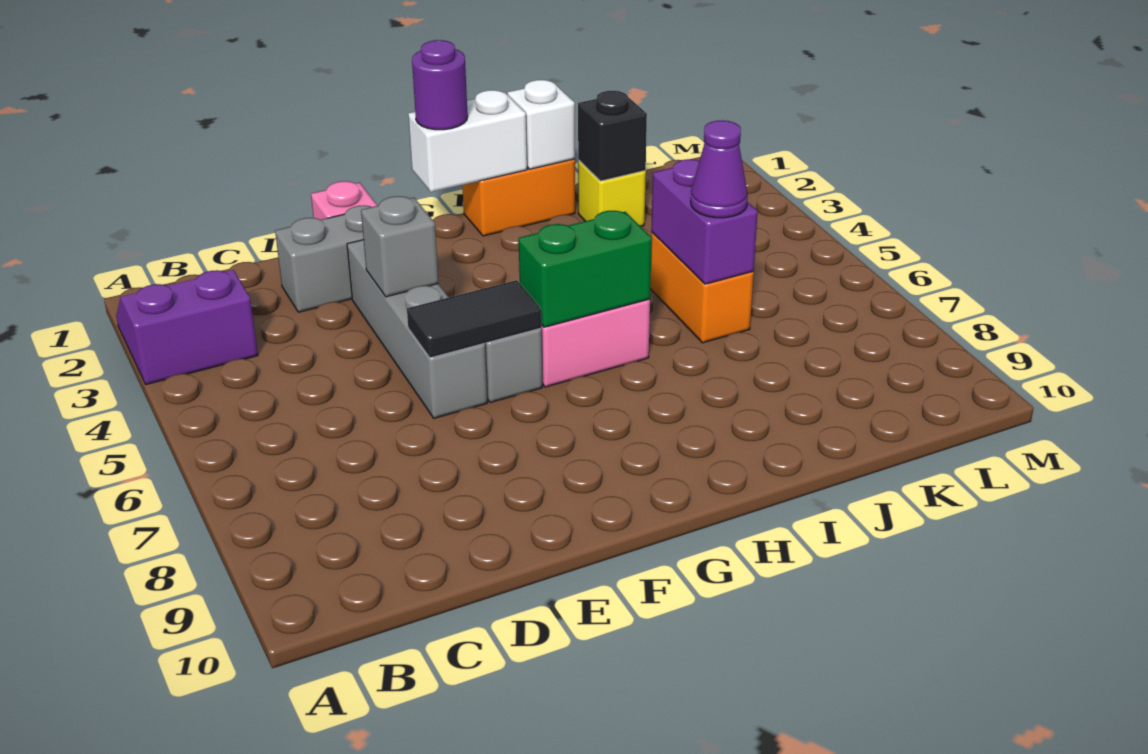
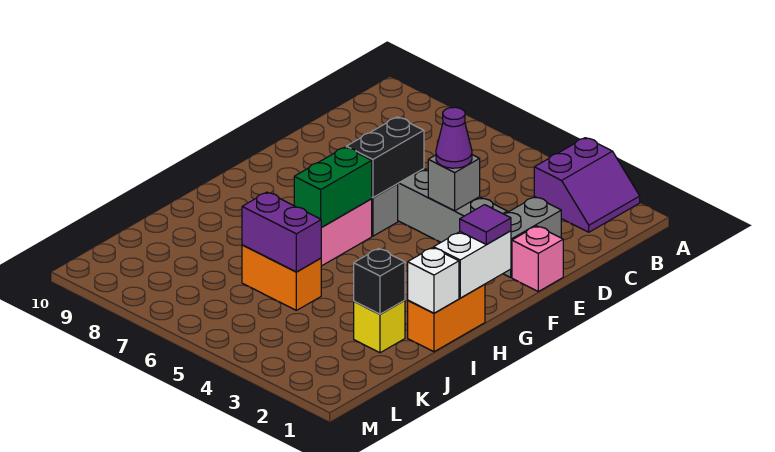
black 1x2 tile [407,280,541,358] -> black 1x2 brick [346,117,424,198]
purple 1x1 round brick [412,40,468,130] -> purple 1x1 tile [460,205,511,245]
purple 1x1 cone [691,120,748,218] -> purple 1x1 cone moved to [436,107,472,168]

